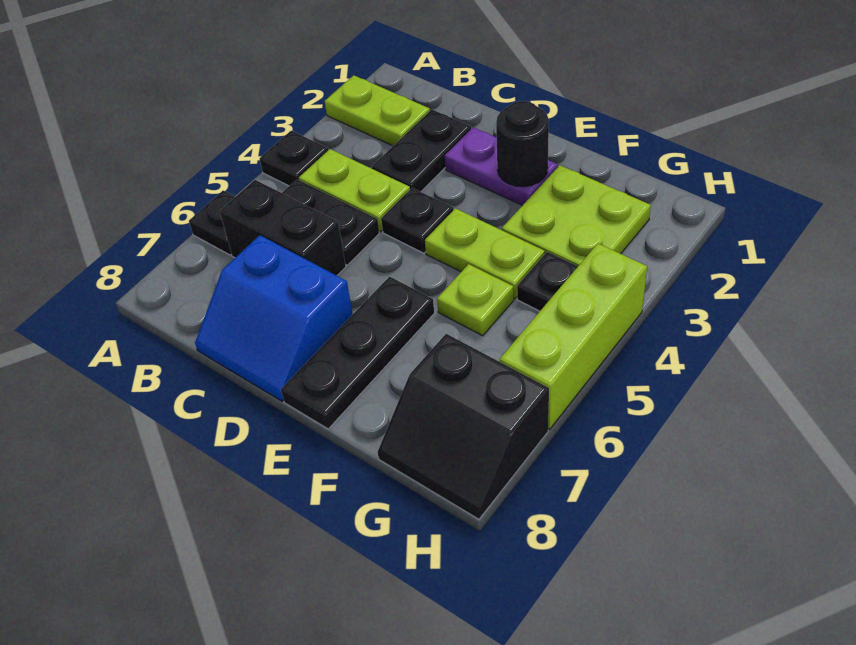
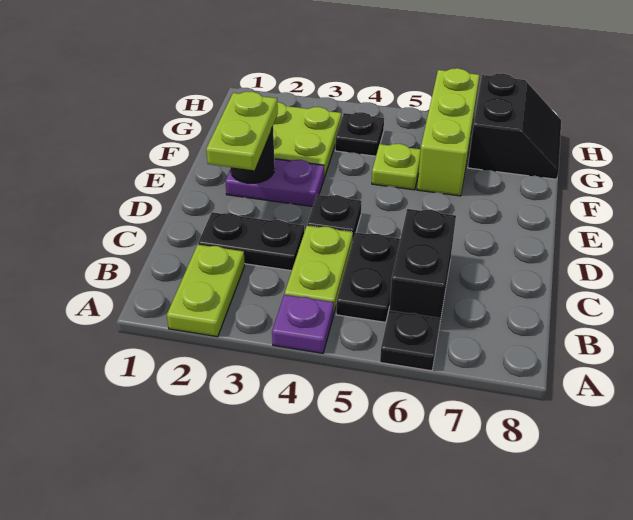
black 1x1 plate [260,131,328,186] -> purple 1x1 plate [272,295,334,353]
blue 2x2 slope [195,235,353,401] -> none
purple 1x2 plate [445,127,558,205] -> purple 1x2 plate turned to [225,159,324,207]
lime 1x2 plate [425,208,545,299] -> lime 1x2 plate moved to [206,92,278,170]
black 1x3 plate [281,277,434,429] -> none
lime 1x3 brick [500,244,647,429] -> lime 1x3 brick turned to [417,68,479,196]

